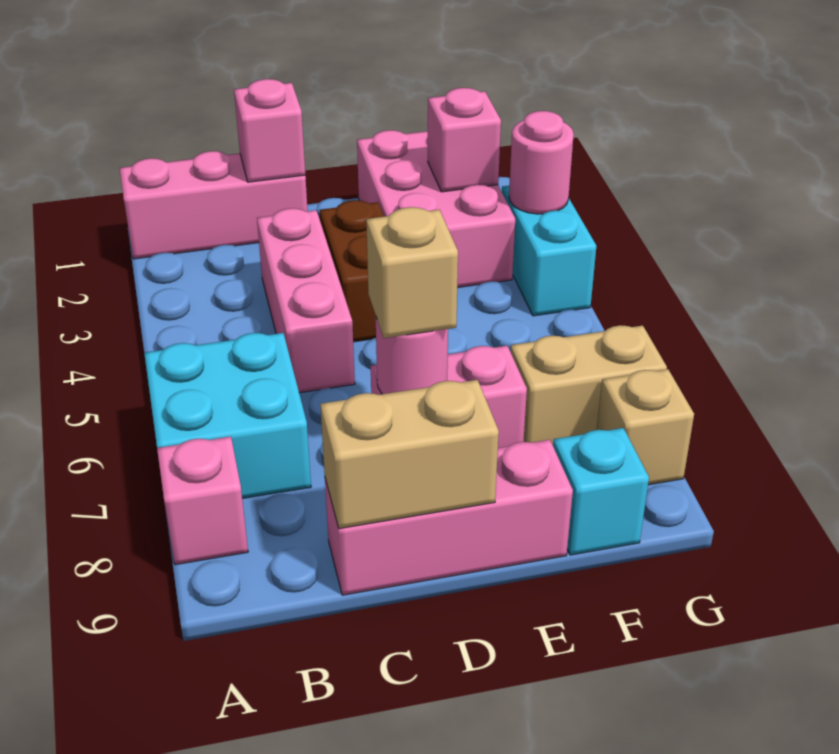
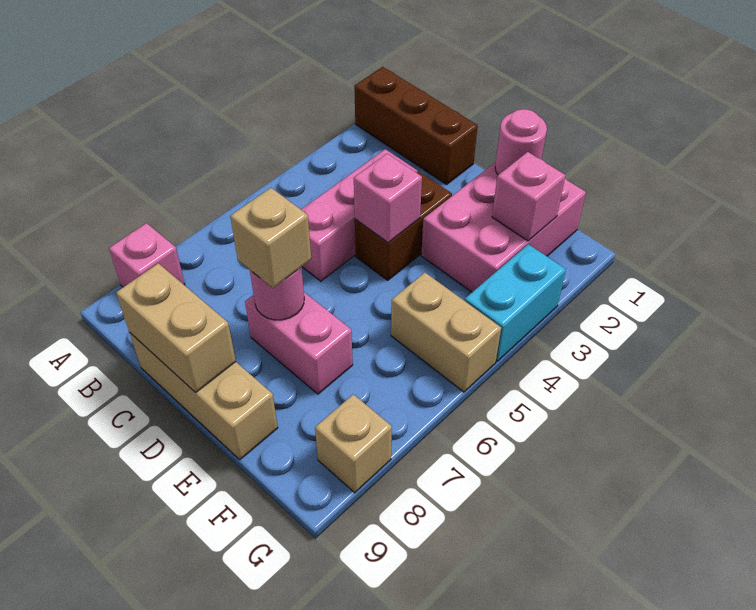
pink 1x3 brick [120,151,308,259] -> brown 1x3 brick [354,67,478,184]
cyan 2x2 brick [144,333,311,499] -> none
pink 1x1 brick [234,79,305,182] -> pink 1x1 brick moved to [354,154,422,243]
pink 1x3 brick [325,440,573,595] -> tan 1x3 brick [130,333,278,460]
tan 1x2 brick [510,325,667,445] -> tan 1x2 brick moved to [391,273,501,392]
cyan 1x1 brick [553,428,649,555] -> none
pink 1x1 round brick [509,111,574,214] -> pink 1x1 round brick moved to [495,109,547,175]

